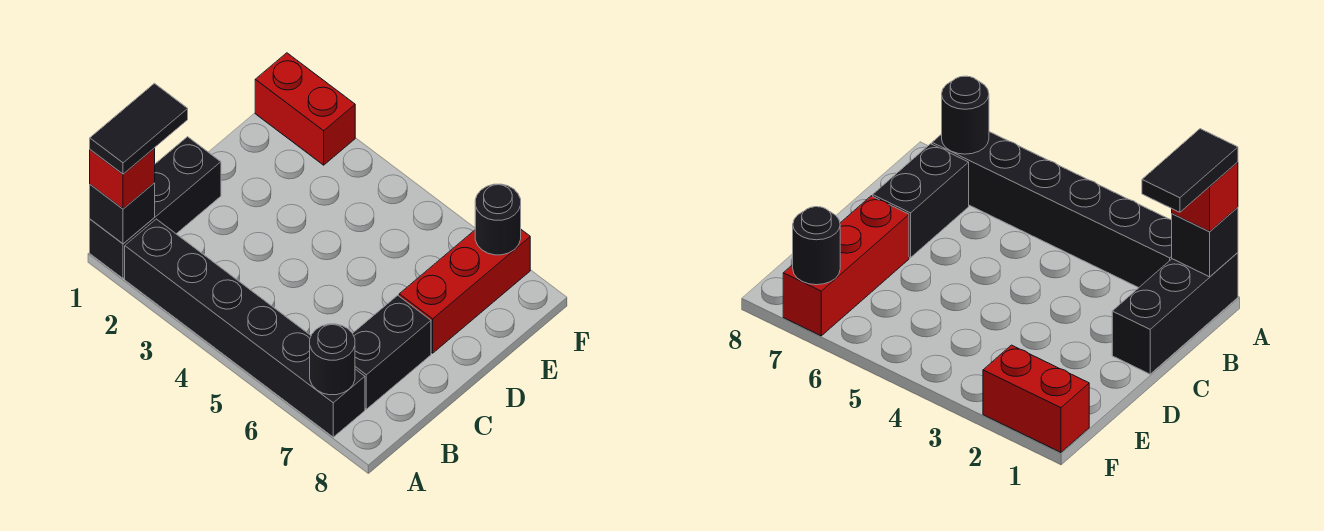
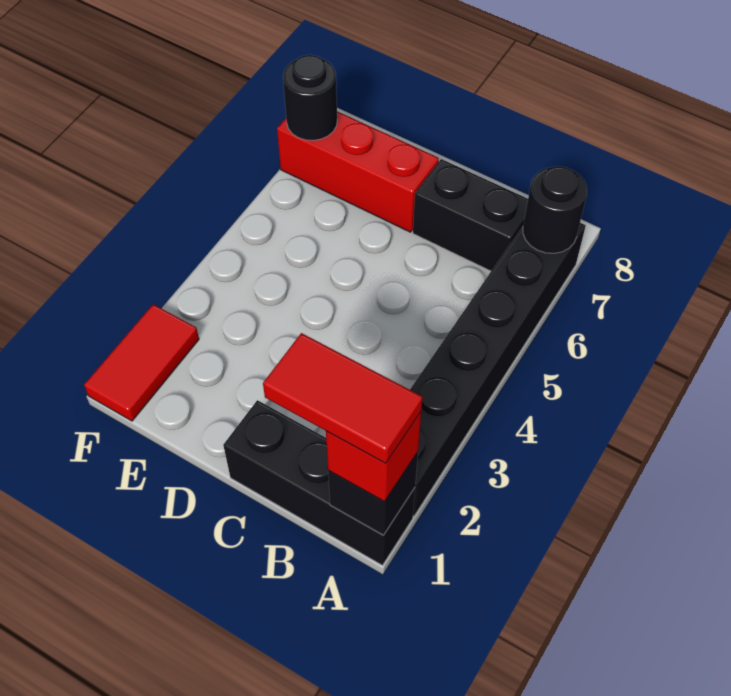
black 1x2 tile [90,83,188,174] -> red 1x2 tile [263,333,423,463]
red 1x2 brick [255,53,355,165] -> red 1x2 tile [84,304,199,421]

